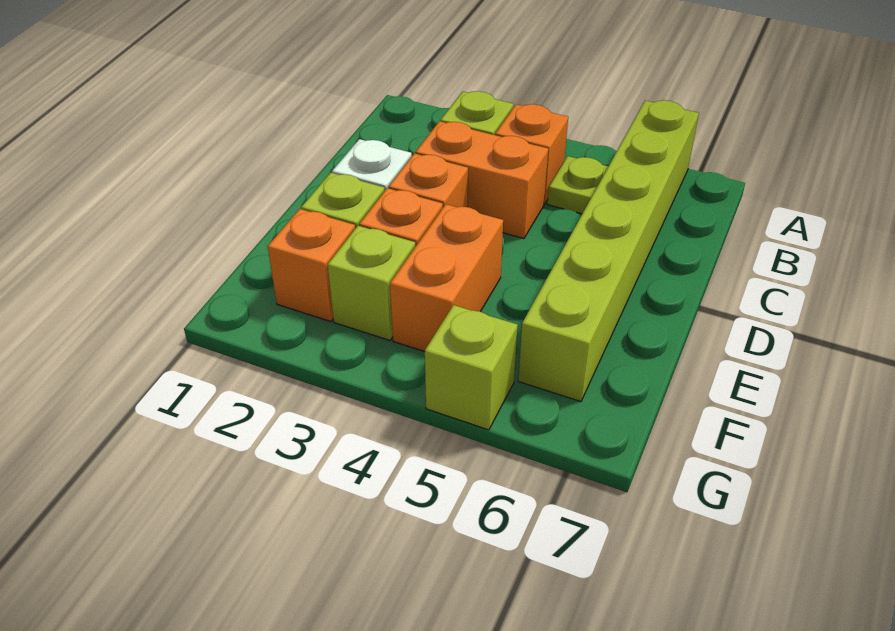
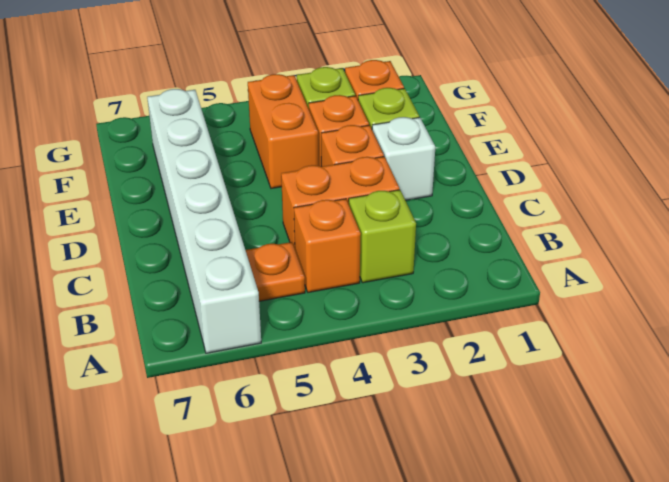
lime 1x6 brick [518,100,699,401] -> white 1x6 brick [147,89,261,353]
lime 1x1 plate [547,156,608,214] -> orange 1x1 plate [246,242,305,301]
lime 1x1 brick [425,305,518,430] -> none

